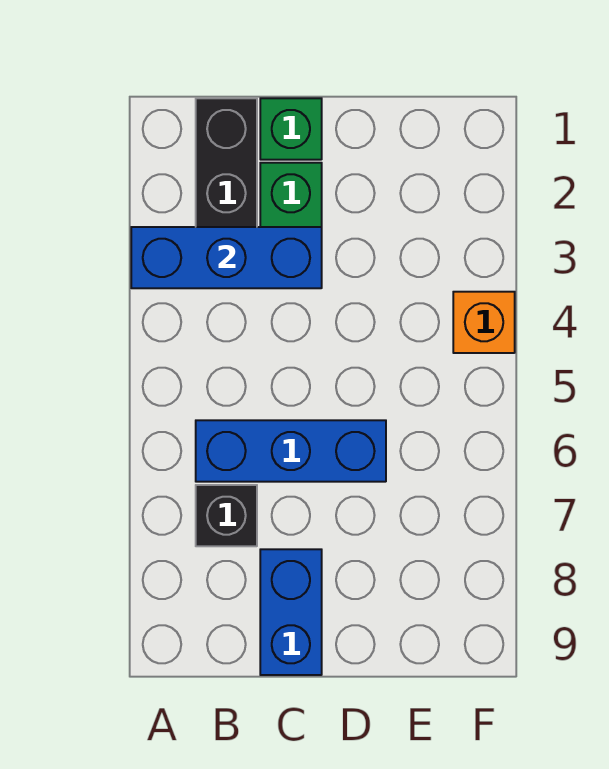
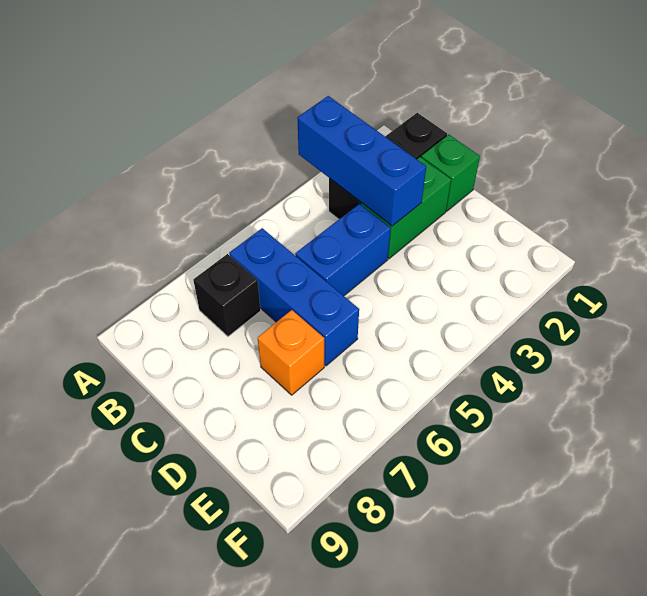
blue 1x2 brick [260,549,322,675] -> blue 1x2 brick moved to [295,204,391,296]
orange 1x1 brick [453,292,515,353] -> orange 1x1 brick moved to [258,310,324,395]

